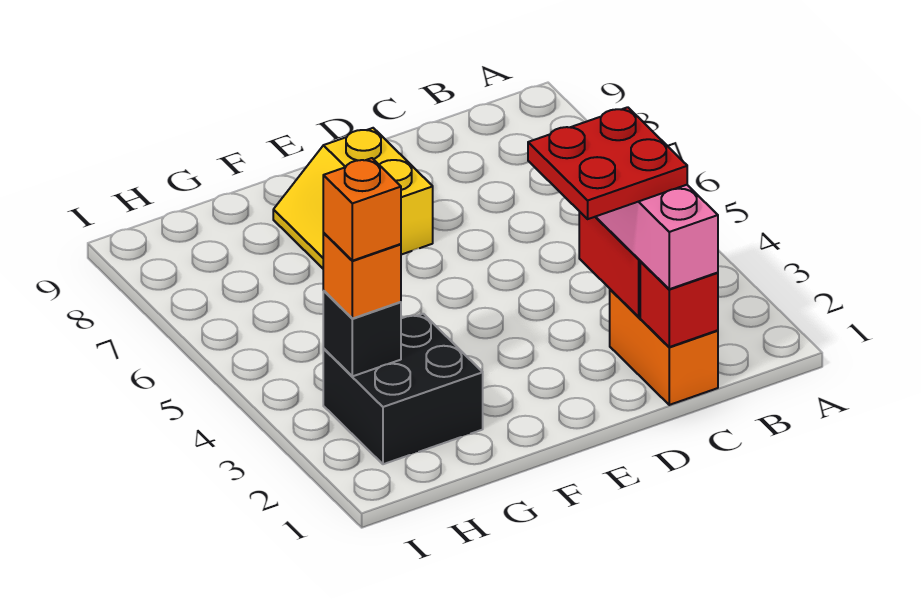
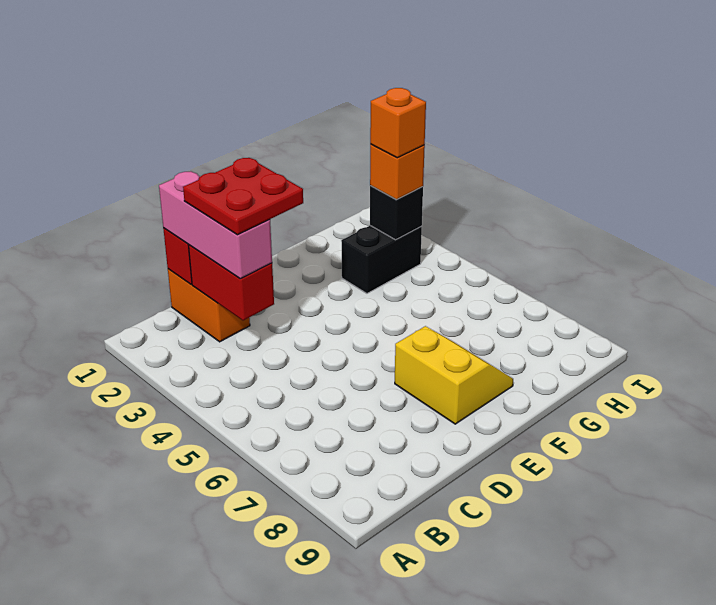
black 2x2 brick [323,314,483,464] -> black 1x2 brick [341,226,422,293]

